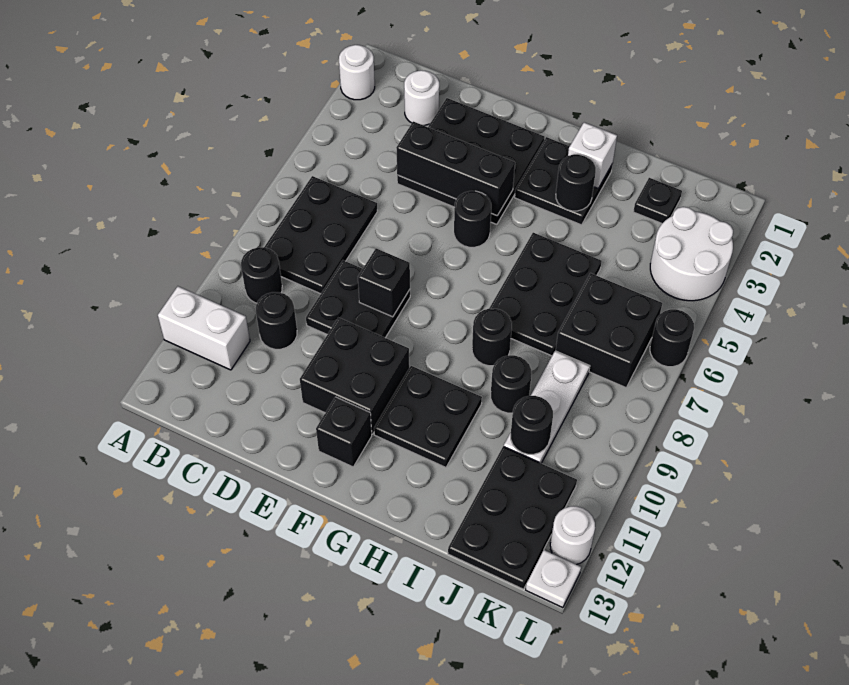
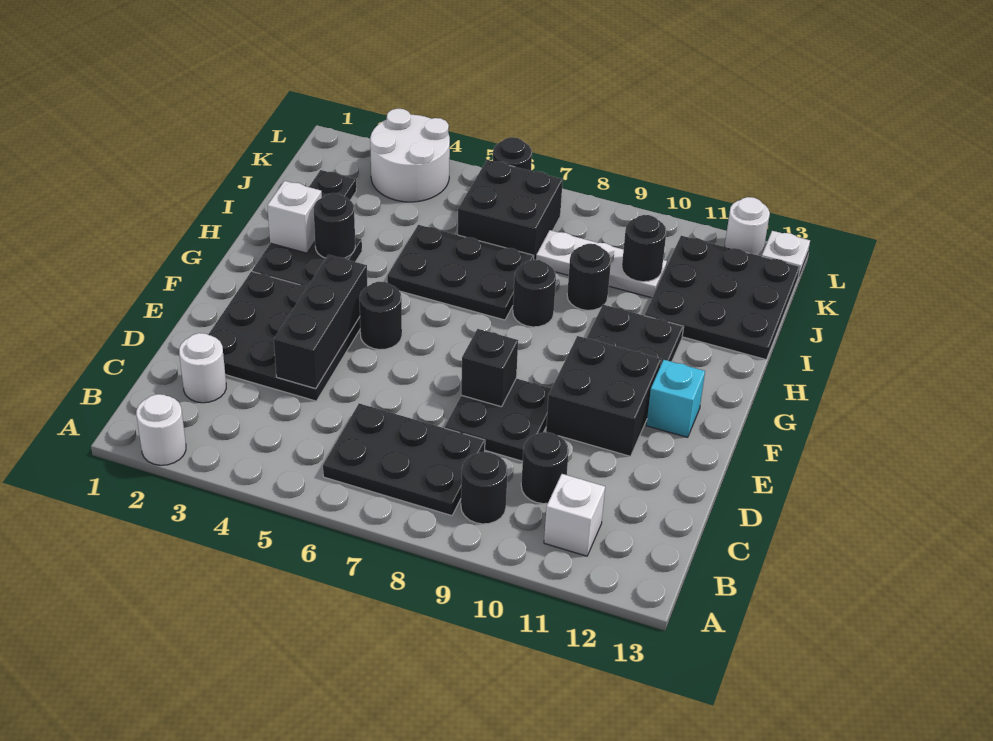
white 1x2 brick [158,286,250,370] -> white 1x1 brick [544,474,605,556]
black 1x1 brick [316,397,372,467] -> cyan 1x1 brick [646,360,705,437]
black 2x3 plate [448,447,577,589] -> black 3x3 plate [645,236,800,359]

